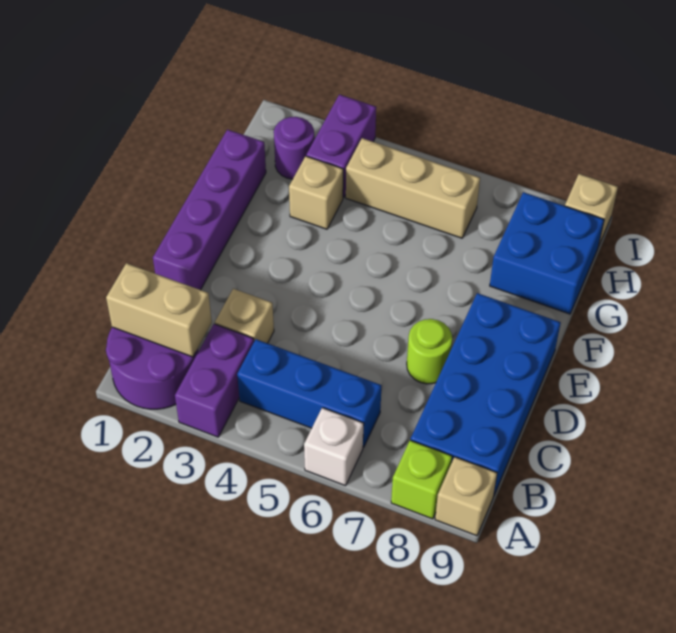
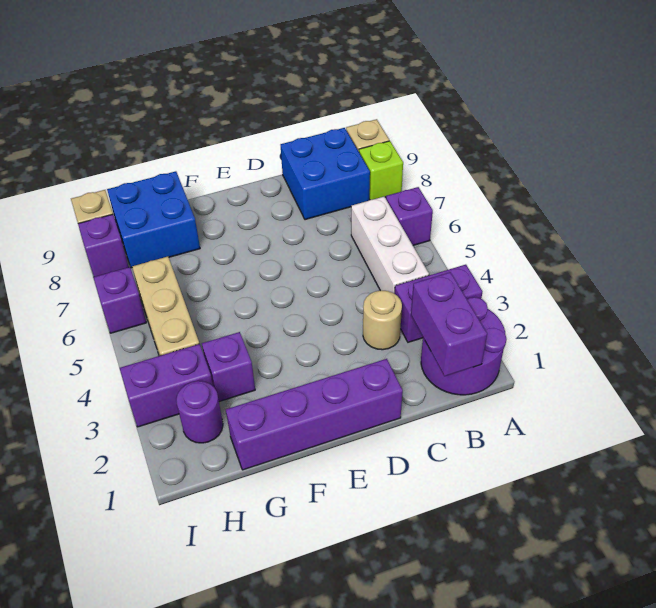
white 1x1 brick [304,408,364,486] -> purple 1x1 brick [386,187,433,245]
tan 1x2 brick [106,263,212,357] -> purple 1x2 brick [411,272,487,376]
blue 1x3 brick [237,339,382,448] -> white 1x3 brick [351,197,429,294]
blue 2x4 brick [411,293,561,495] -> blue 2x2 brick [281,128,370,220]
tan 1x1 brick [215,289,274,343] -> tan 1x1 round brick [363,291,402,350]
lime 1x1 round brick [407,319,452,384] -> none
tan 1x1 brick [289,156,343,229] -> purple 1x1 brick [202,332,255,402]
none -> purple 1x1 brick [93,267,146,333]
none -> purple 1x1 brick [78,214,129,277]

